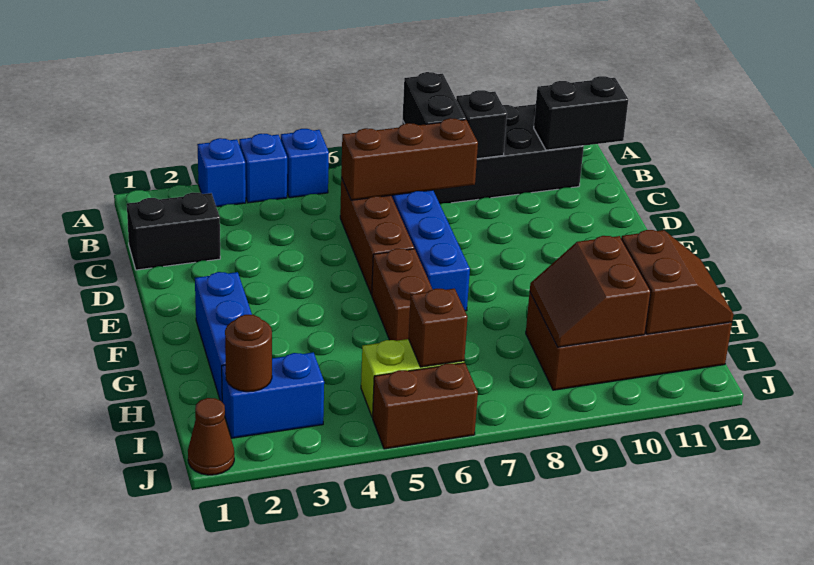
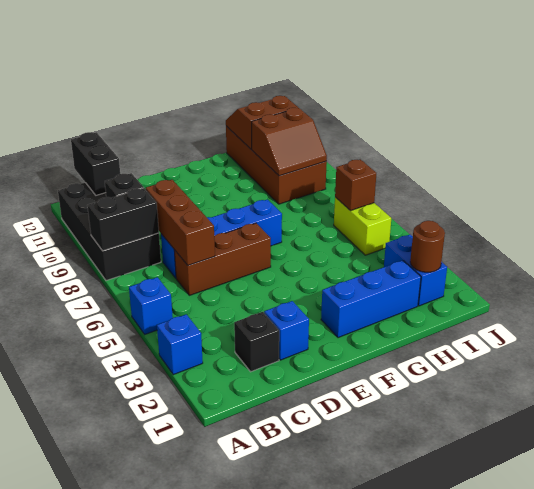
blue 1x1 brick [239,134,287,203] -> blue 1x1 brick moved to [264,301,309,360]
black 1x2 brick [127,192,220,270] -> black 1x1 brick [234,312,279,372]
brown 1x2 brick [371,249,433,341] -> none
brown 1x1 cone [188,398,234,475] -> none
brown 1x2 brick [373,363,478,449] -> none

